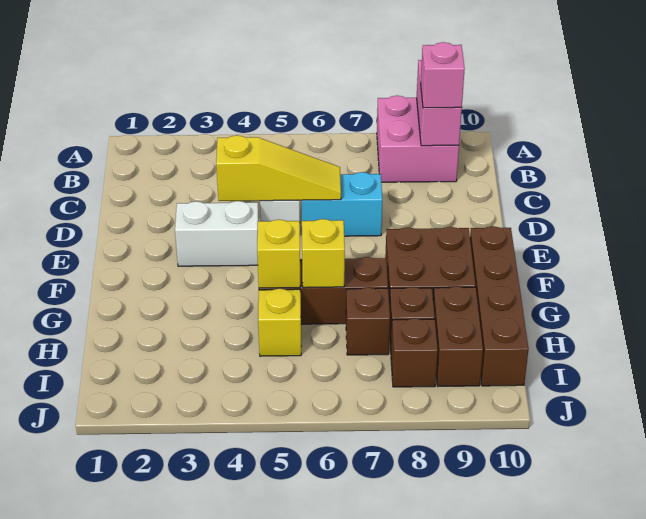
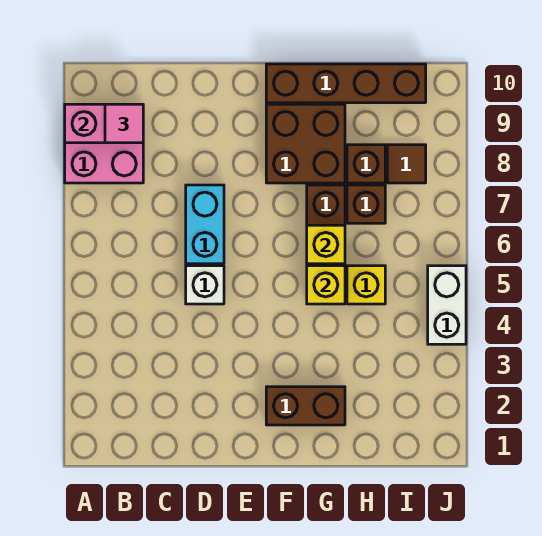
pink 1x1 brick [421,42,465,108] -> pink 1x1 tile [105,104,143,143]
yellow 1x3 slope [216,135,341,201] -> none
white 1x2 brick [175,201,259,266] -> white 1x2 brick moved to [428,266,466,344]
brown 1x2 brick [433,286,483,386] -> brown 1x2 brick moved to [266,387,345,425]
brown 1x1 brick [391,318,438,387] -> brown 1x1 tile [387,145,426,183]

